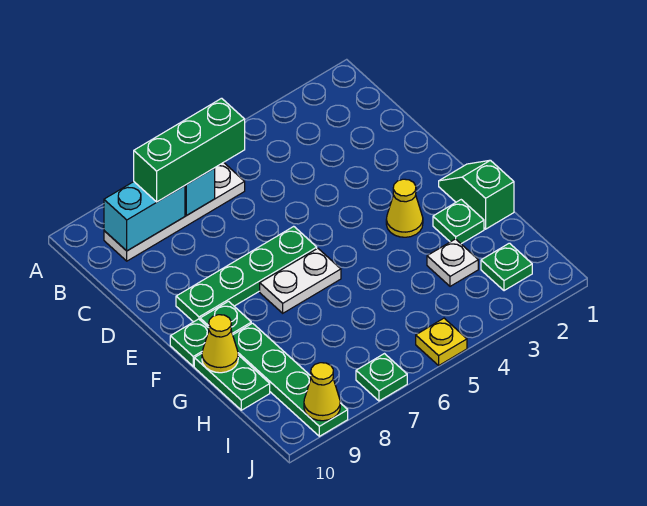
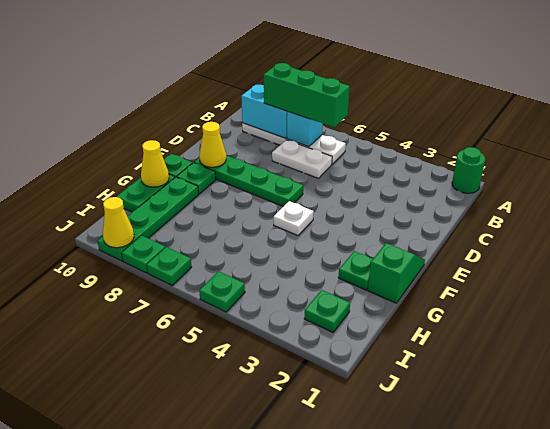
none -> green 1x1 round brick [452,147,485,193]
yellow 1x1 cone [386,179,423,237] -> yellow 1x1 cone moved to [199,122,226,167]
white 1x2 plate [260,248,341,313] -> white 1x2 plate moved to [272,140,332,178]
white 1x1 plate [427,239,478,286] -> white 1x1 plate moved to [274,201,314,235]
yellow 1x1 plate [416,318,467,365] -> green 1x1 plate [199,271,245,312]
none -> green 1x1 plate [122,235,165,273]

